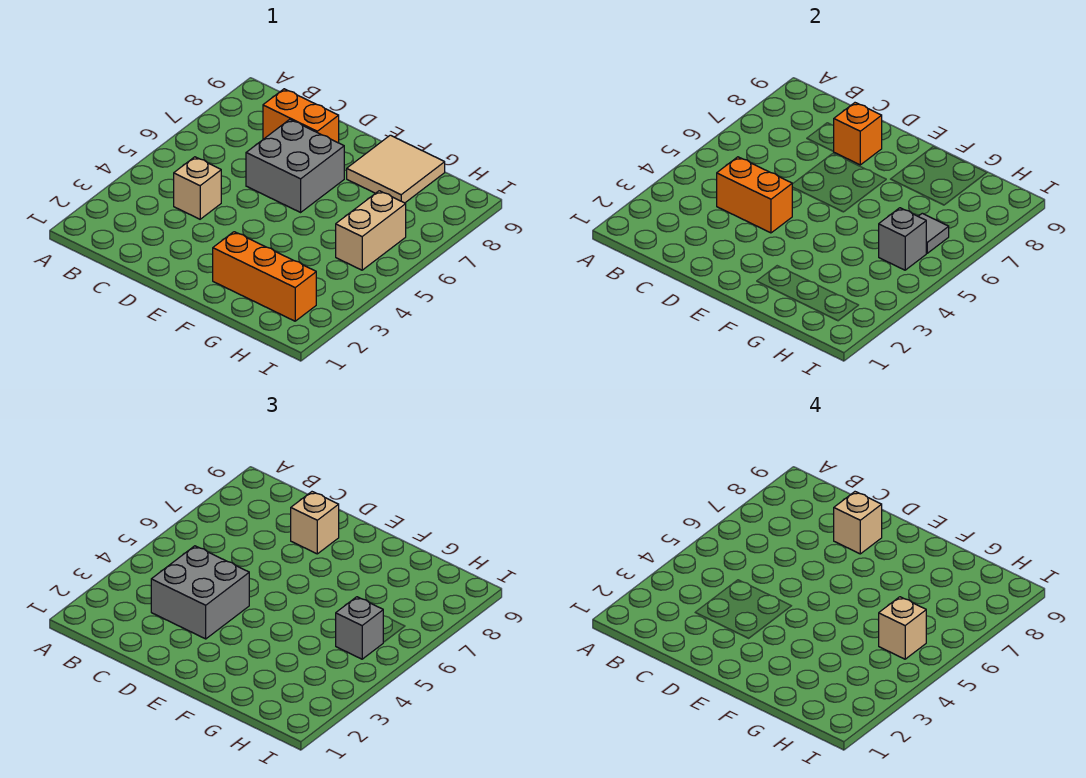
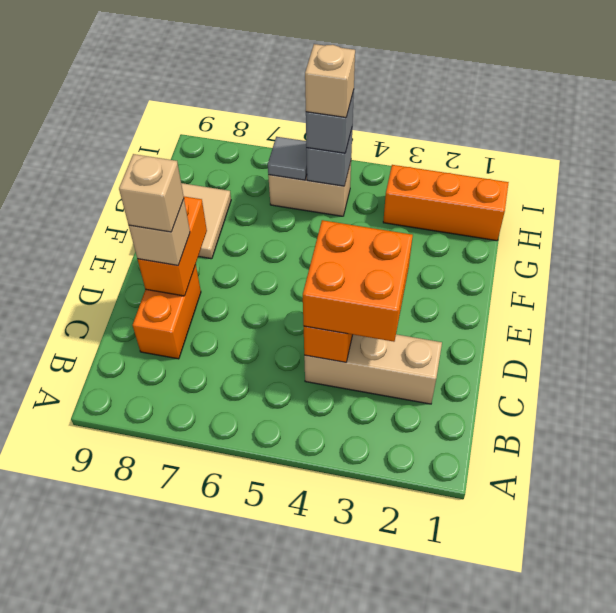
grey 2x2 brick [151,546,249,639] -> orange 2x2 brick [303,220,413,342]
tan 1x1 brick [174,157,221,219] -> tan 1x3 brick [304,334,442,404]
grey 2x2 brick [246,119,344,212] -> none
orange 1x1 brick [833,103,882,165] -> orange 1x2 brick [137,196,207,296]
orange 1x3 brick [213,232,316,321] -> orange 1x3 brick turned to [383,165,509,241]

